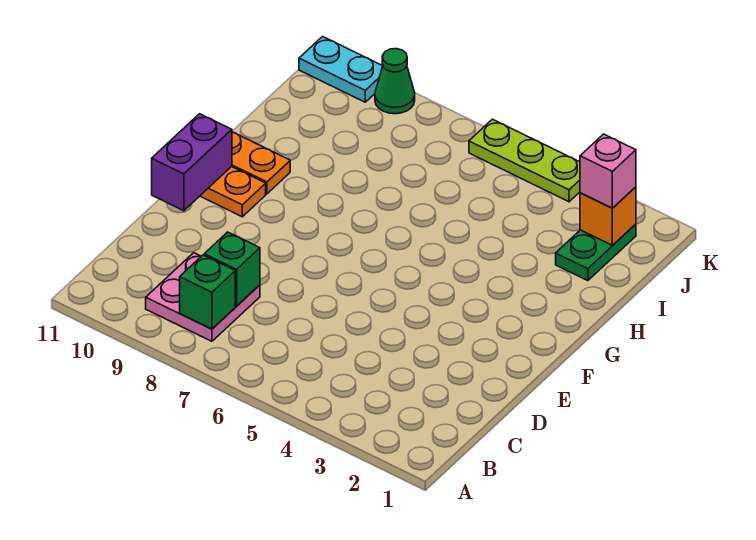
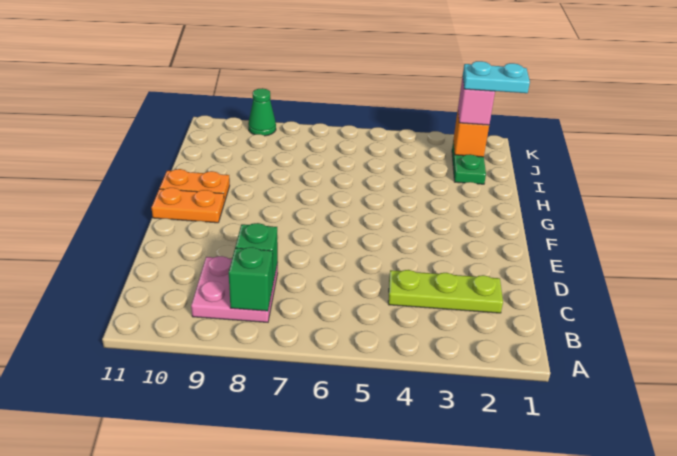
purple 1x2 brick [152,114,232,211] -> none
lime 1x3 plate [469,119,580,202] -> lime 1x3 plate moved to [388,270,503,313]
cyan 1x2 plate [299,37,383,102] -> cyan 1x2 plate moved to [463,61,530,93]

